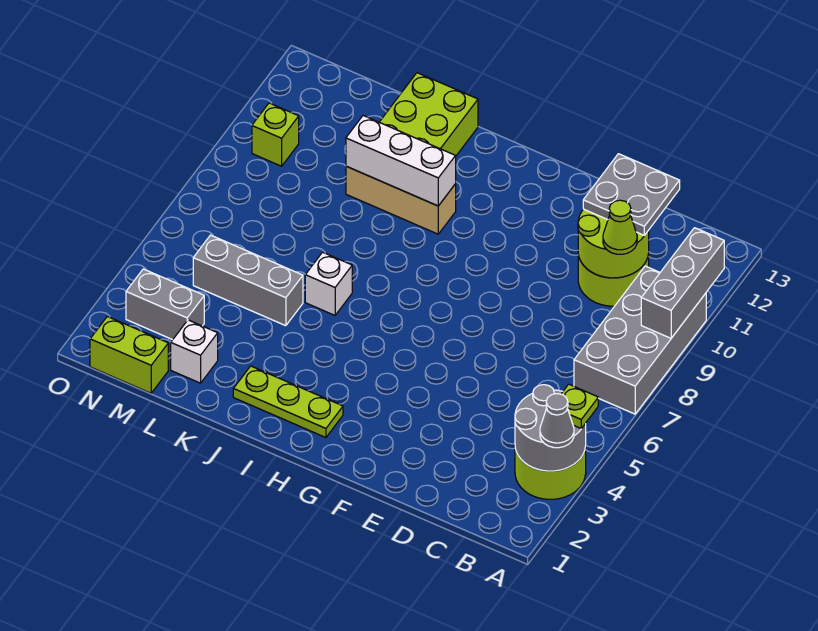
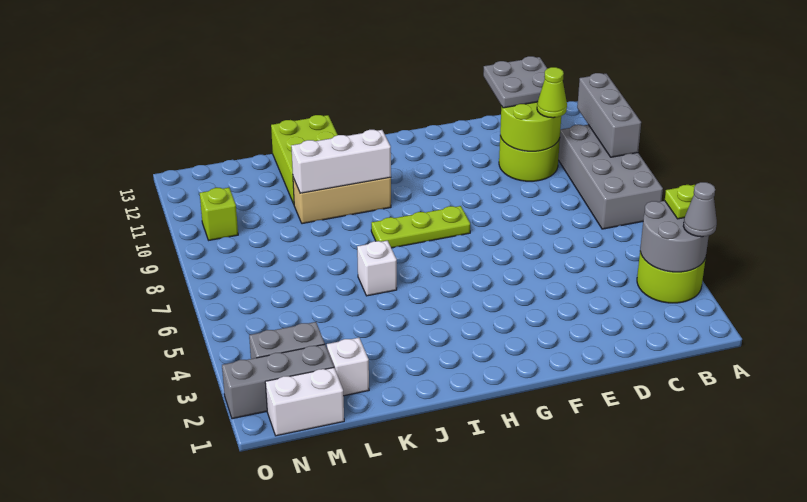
lime 1x3 plate [233,366,343,438] -> lime 1x3 plate moved to [371,206,470,248]
grey 1x3 brick [193,235,303,326] -> grey 1x3 brick moved to [222,344,334,419]
lime 1x2 brick [90,316,168,393] -> white 1x2 brick [265,368,344,436]

